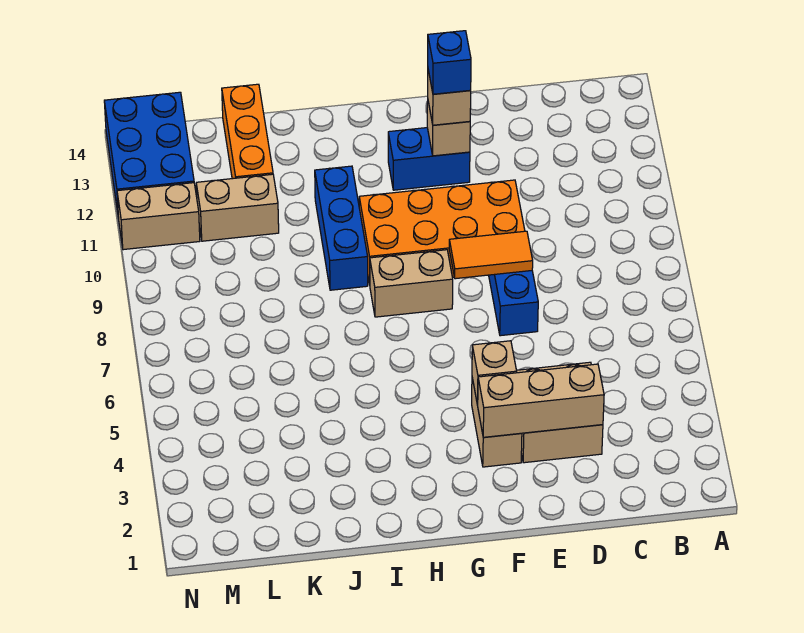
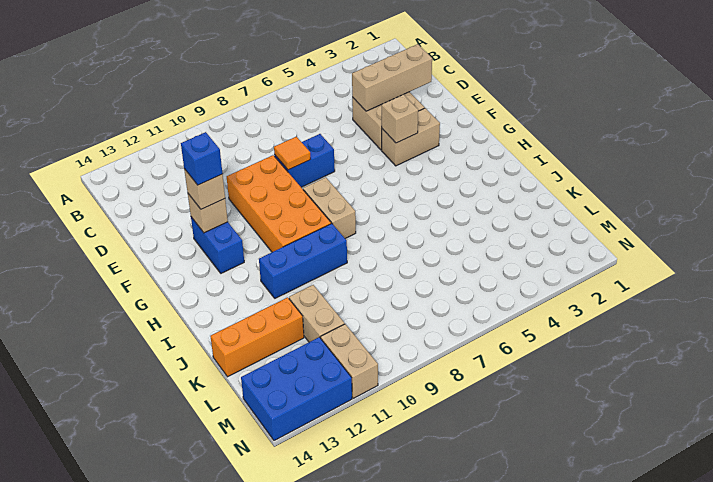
tan 1x3 brick [478,364,604,437] -> tan 1x3 brick turned to [352,44,432,111]
orange 1x2 tile [449,231,533,279] -> orange 1x1 tile [274,137,311,170]

